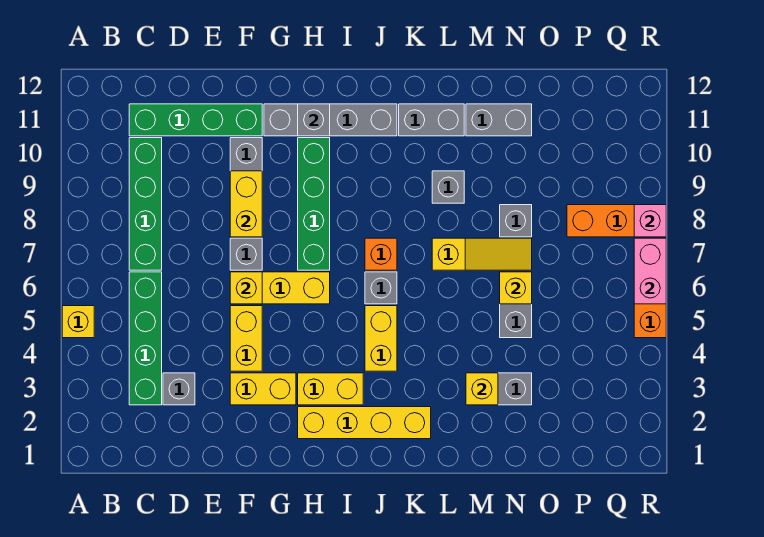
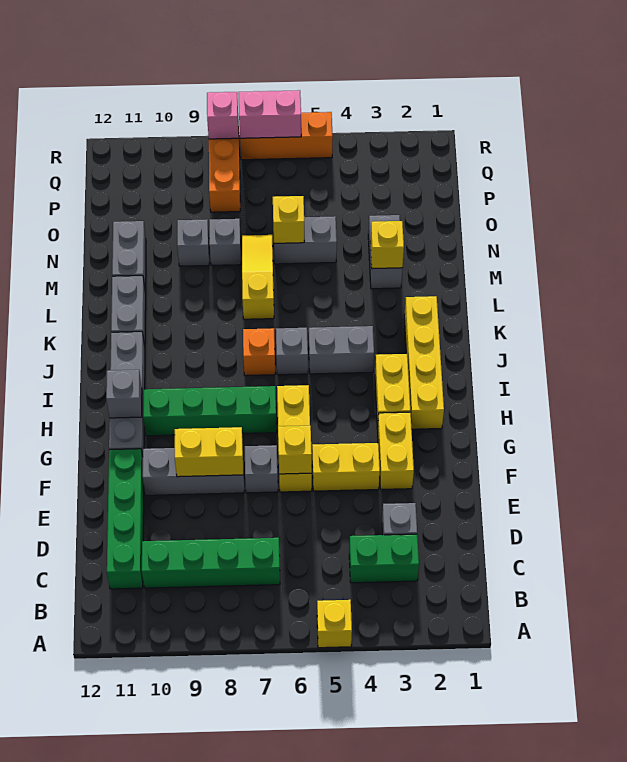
green 1x4 brick [129,272,162,405] -> green 1x2 brick [349,534,419,583]
yellow 1x2 brick [365,306,397,371] -> grey 1x2 brick [309,326,374,374]
grey 1x1 brick [432,171,464,203] -> grey 1x1 brick moved to [177,220,209,266]

